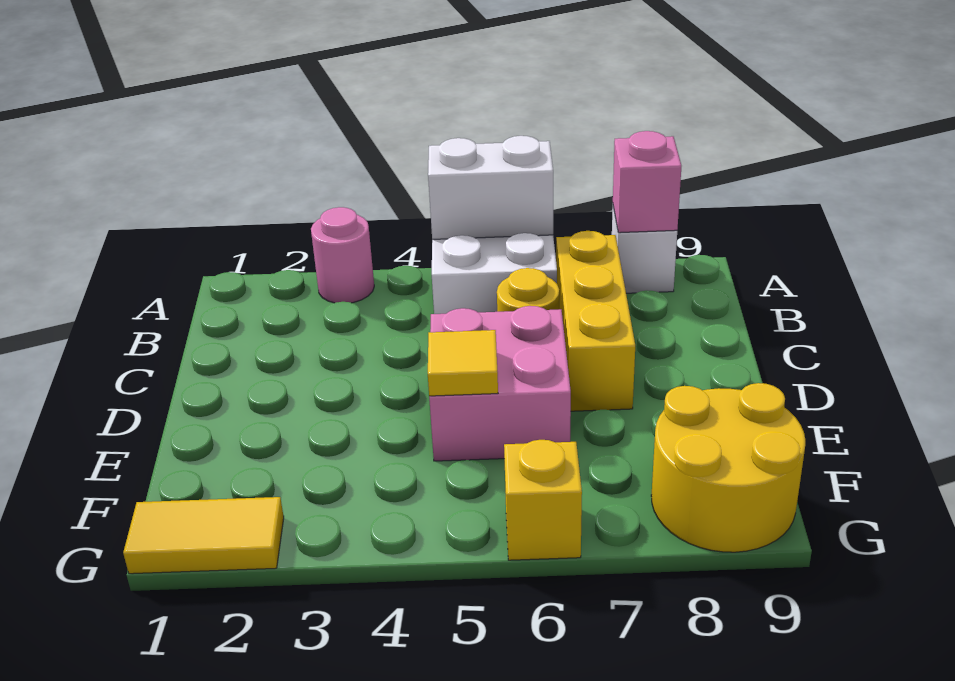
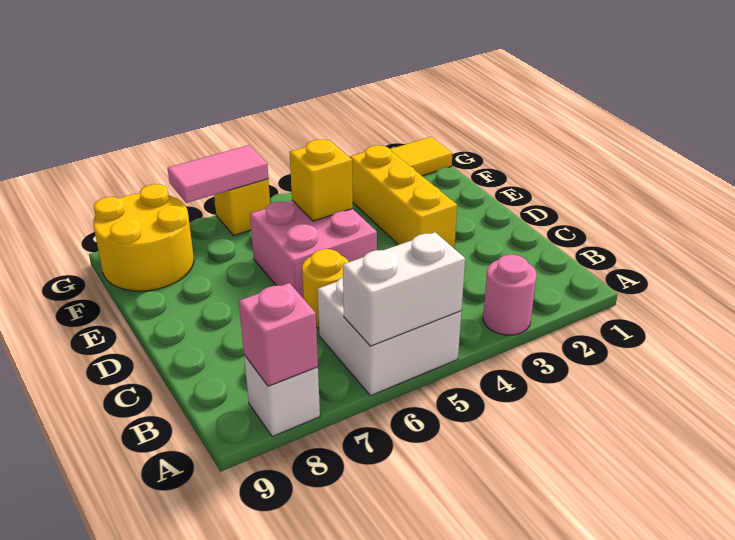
yellow 1x3 brick [556,231,635,411] -> yellow 1x3 brick moved to [350,145,457,249]
yellow 1x1 tile [428,330,498,396] -> yellow 1x1 brick [290,140,353,221]
none -> pink 1x2 tile [168,145,268,203]

